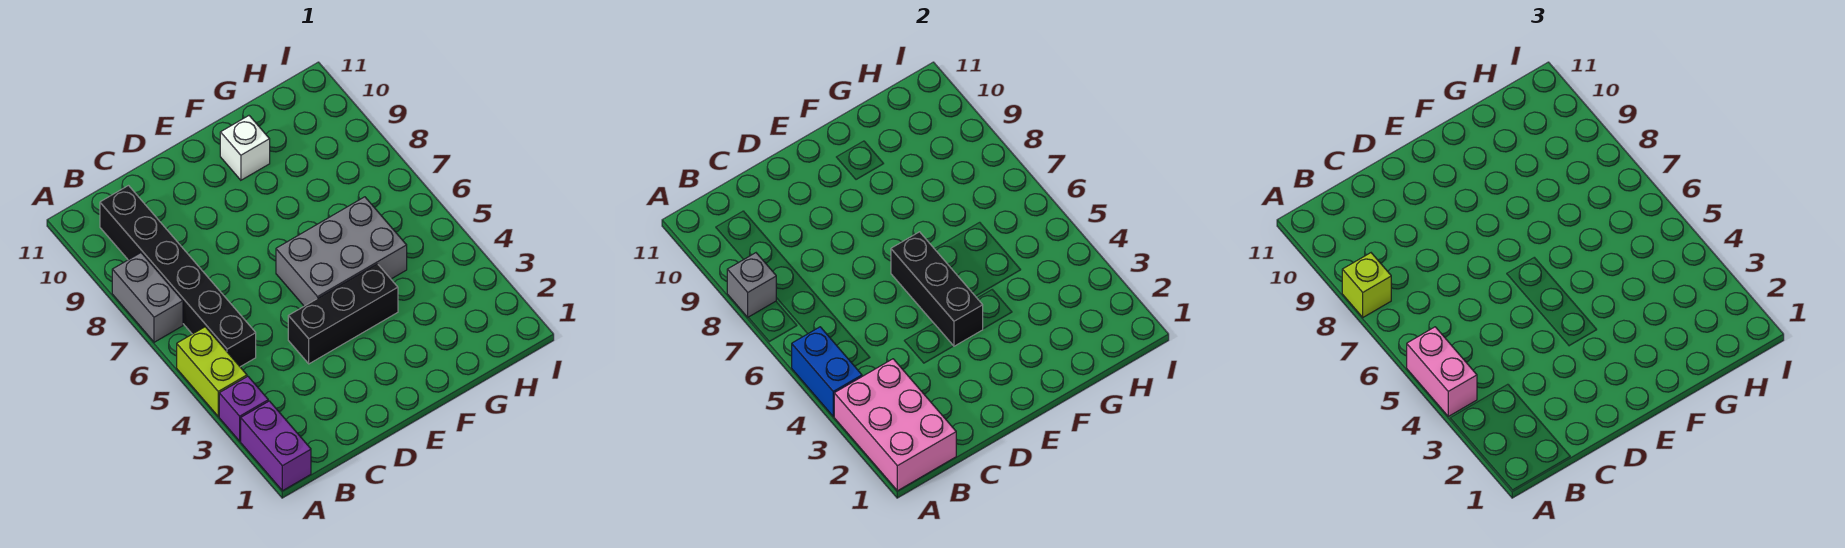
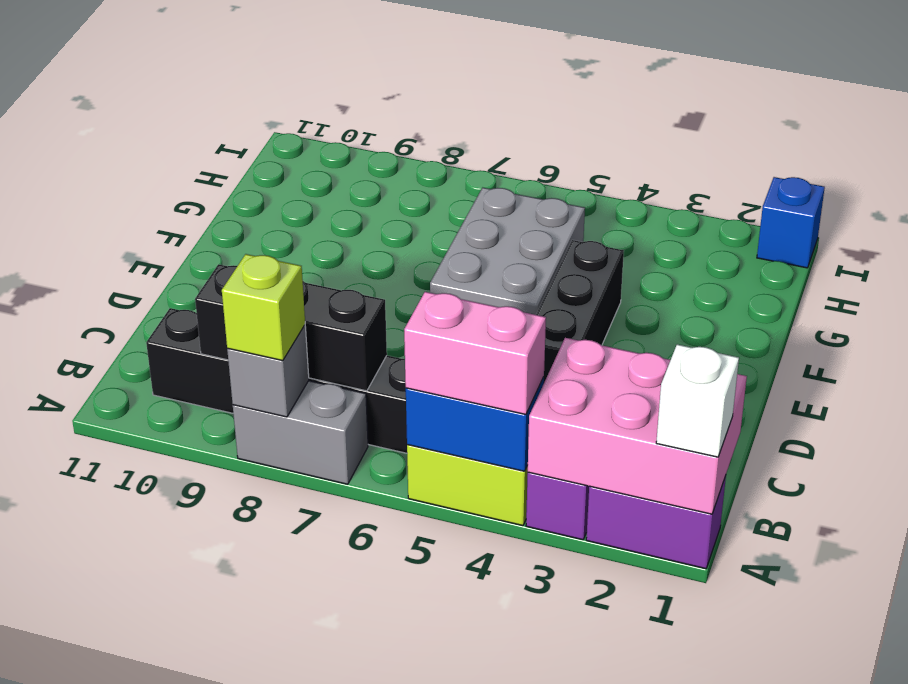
black 1x3 brick [891,232,983,346] -> black 1x3 brick moved to [195,264,387,391]
white 1x1 brick [220,116,270,180] -> white 1x1 brick moved to [656,345,739,457]
none -> blue 1x1 brick [757,177,825,268]

